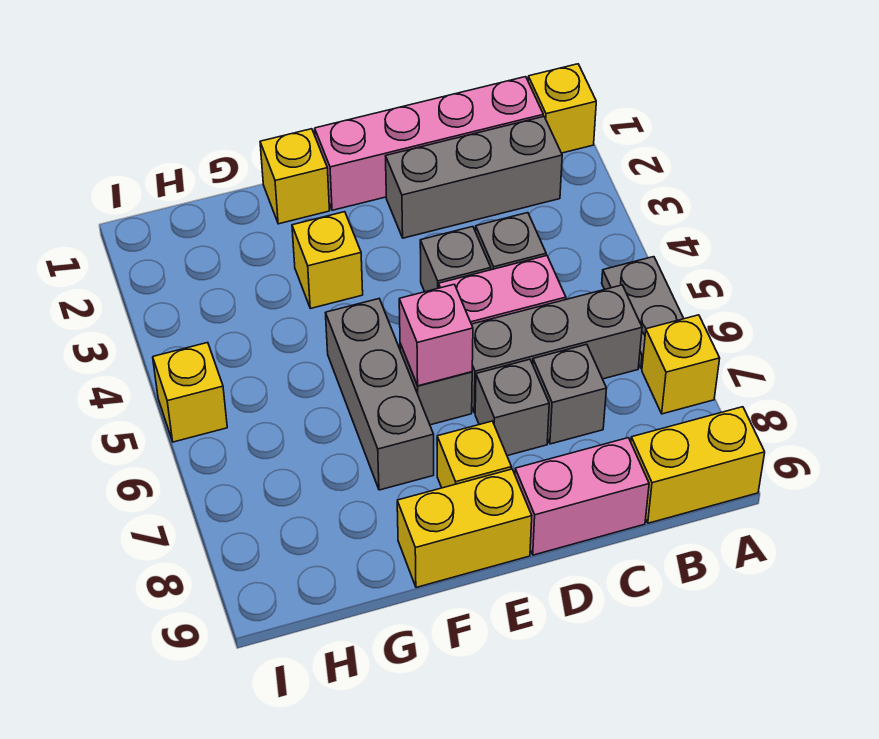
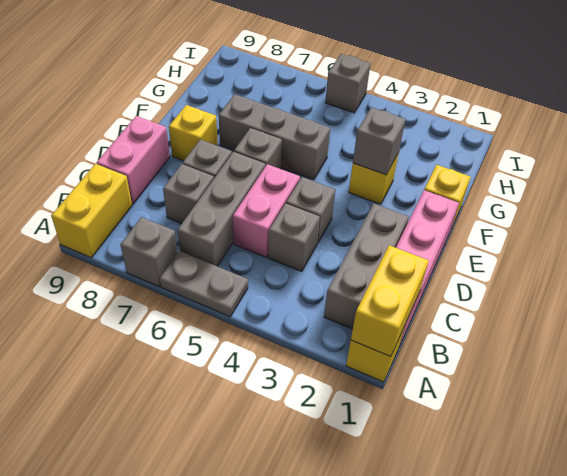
yellow 1x1 brick [642,315,720,414] -> grey 1x1 brick [121,217,178,286]
pink 1x1 brick [399,284,473,386] -> none
yellow 1x2 brick [397,469,532,587] -> yellow 1x2 brick moved to [351,245,429,357]
none -> grey 1x1 brick [353,107,406,175]
yellow 1x1 brick [153,343,227,442] -> grey 1x1 brick [325,54,370,113]

